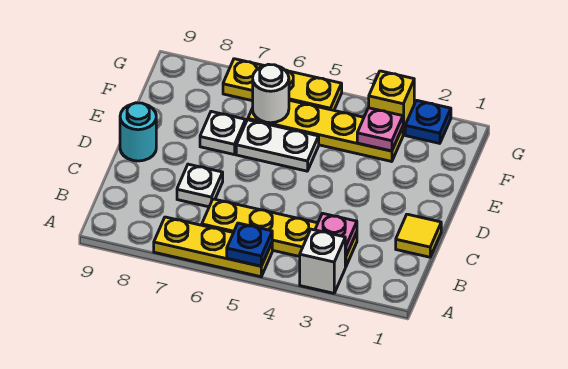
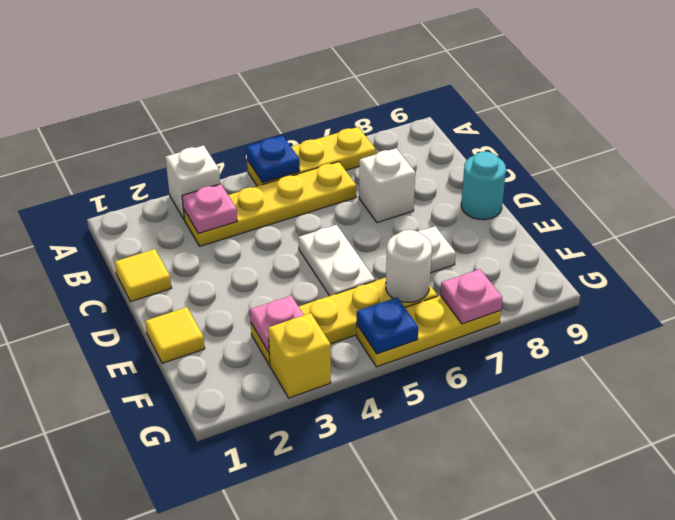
white 1x1 plate [177,164,223,207] -> white 1x1 brick [359,148,415,223]
none -> yellow 1x1 tile [145,307,205,363]
white 1x2 plate [236,120,319,171] -> white 1x2 plate turned to [298,225,375,296]
blue 1x1 plate [405,100,451,143] -> blue 1x1 plate moved to [357,297,418,354]
none -> pink 1x1 plate [440,269,502,324]

